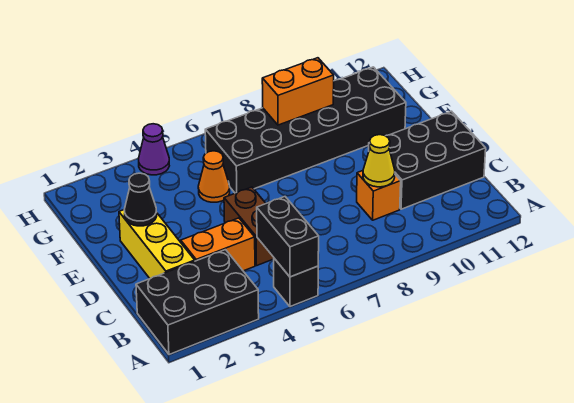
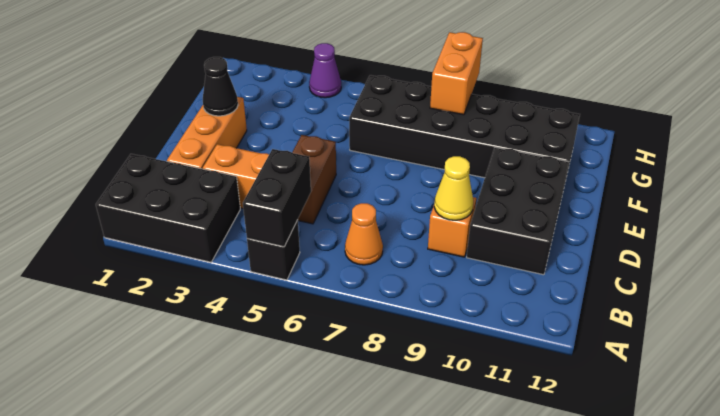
yellow 1x3 brick [119,210,195,279] -> orange 1x3 brick [167,97,247,169]
black 2x3 brick [369,111,486,209] -> black 2x3 brick turned to [467,147,569,275]
orange 1x1 cone [198,151,230,202] -> orange 1x1 cone moved to [345,203,383,265]
orange 1x2 brick [262,58,334,125] -> orange 1x2 brick turned to [430,32,483,115]

